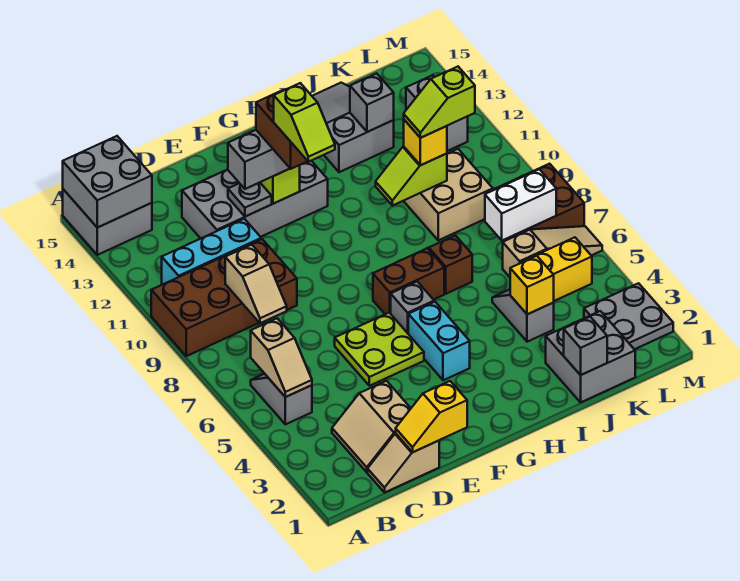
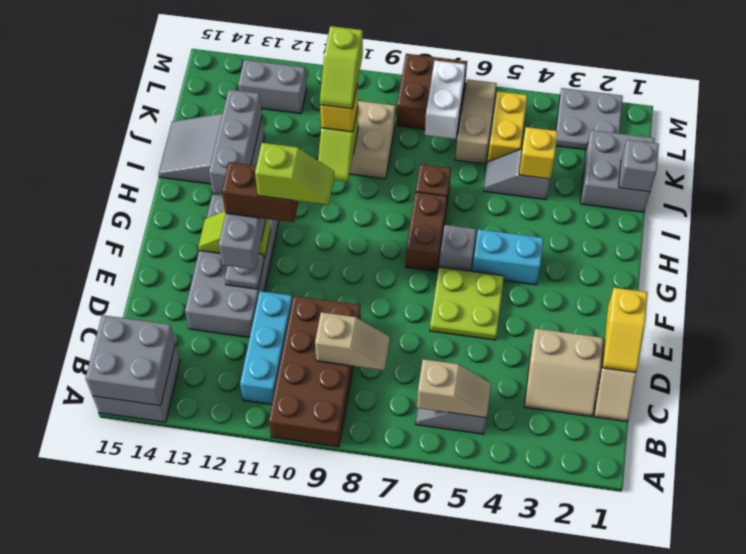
grey 1x1 brick [350,73,394,132] -> grey 1x3 brick [209,90,262,194]

